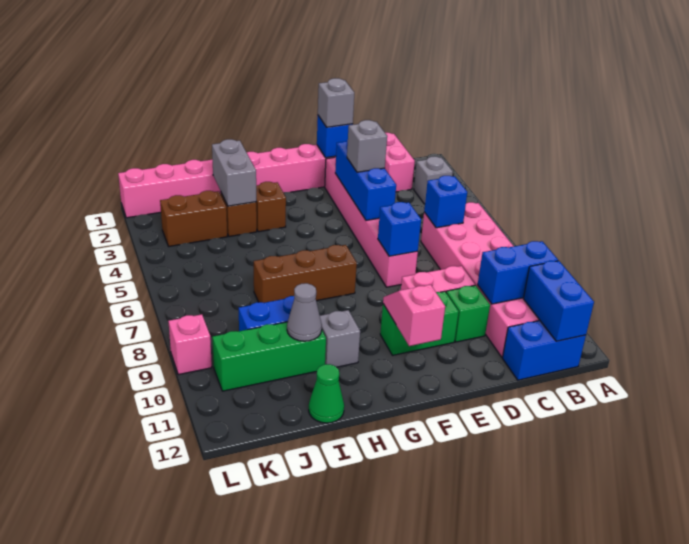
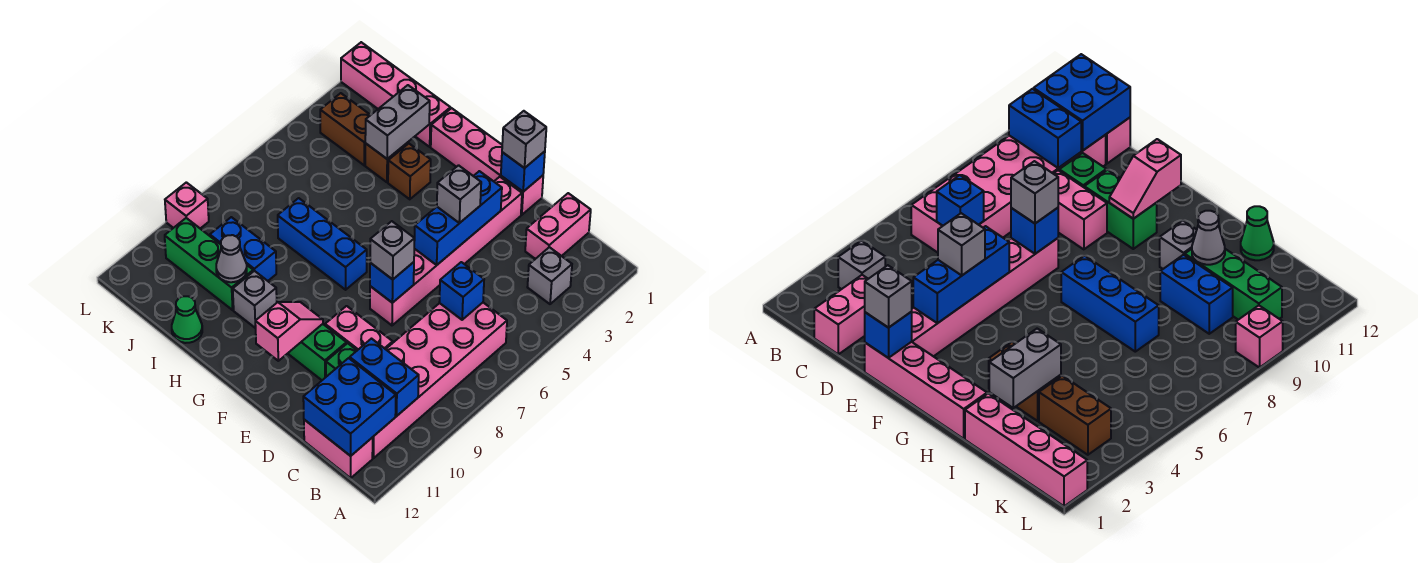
blue 1x2 brick [523,261,594,341] -> blue 2x2 brick [303,358,396,456]
blue 1x2 brick [503,321,586,380] -> pink 1x2 brick [304,420,373,478]
none -> grey 1x1 brick [370,221,415,279]
brown 1x3 brick [254,245,357,303] -> blue 1x3 brick [278,198,367,290]

